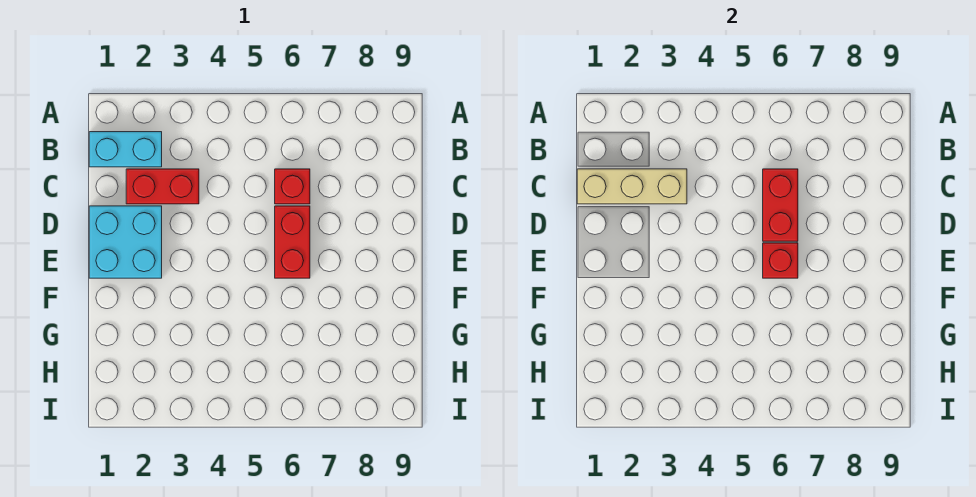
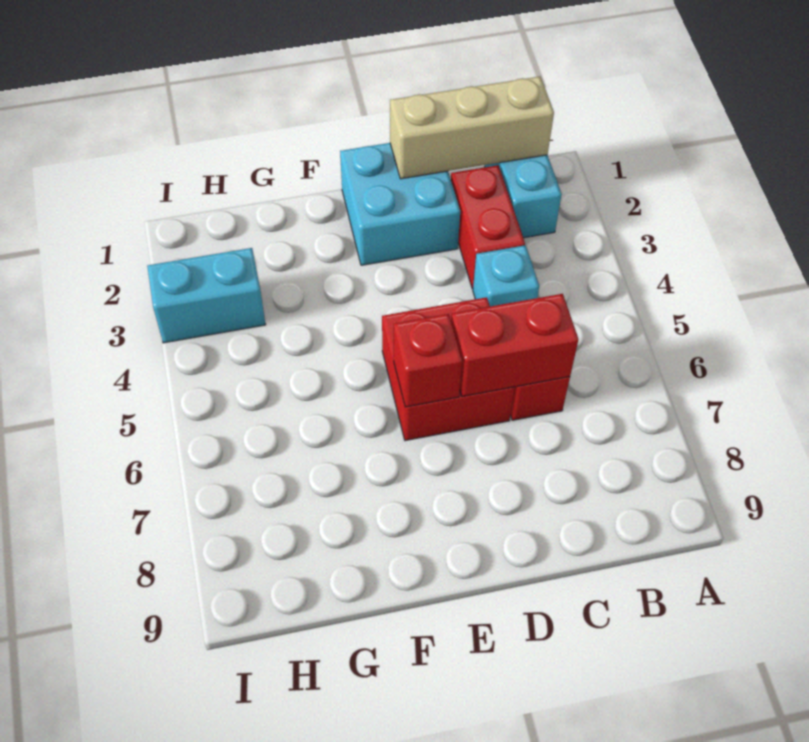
tan 1x3 brick [577,169,687,204] -> tan 1x3 brick turned to [390,77,554,179]
none -> cyan 1x1 brick [473,245,539,306]
red 1x2 brick [275,206,310,278] -> red 2x2 brick [382,297,515,441]
none -> cyan 1x2 brick [147,248,266,343]

